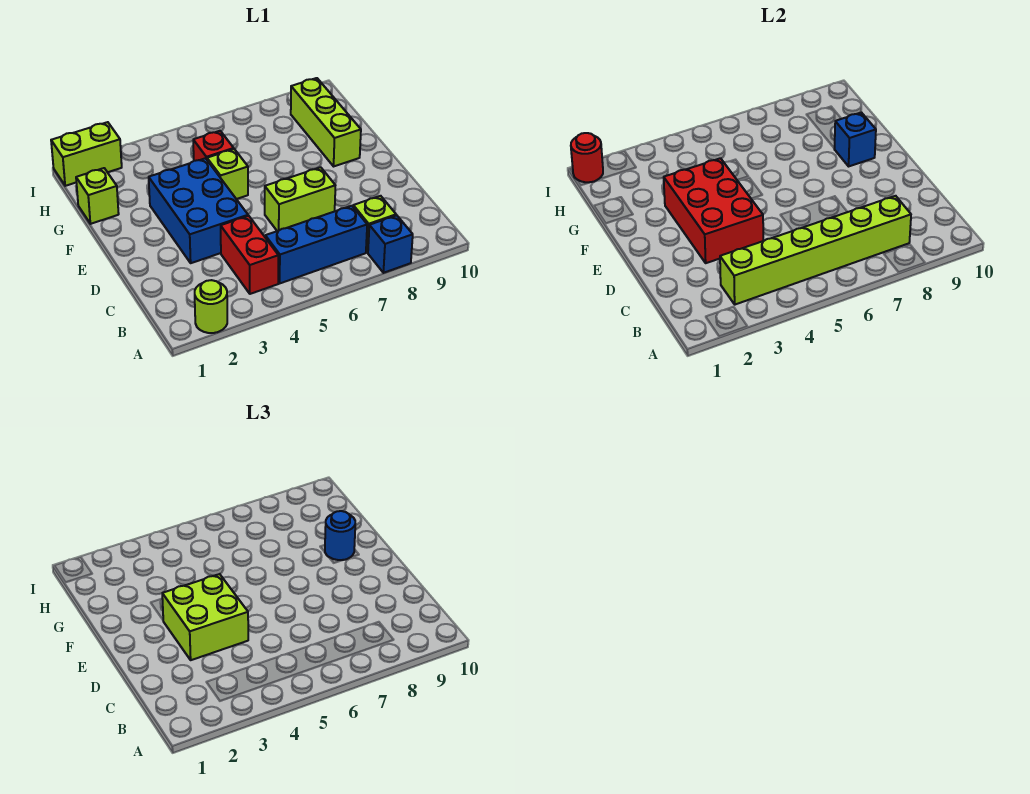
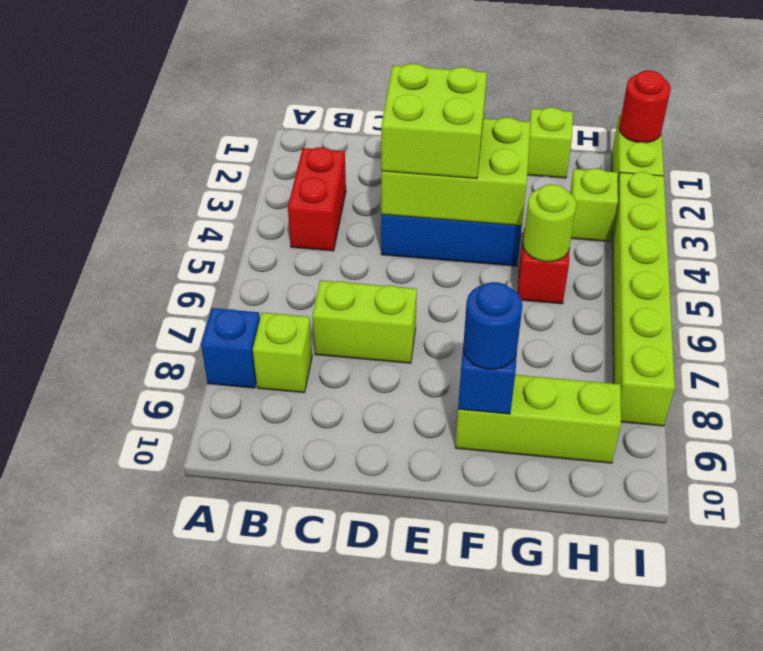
lime 1x1 round brick [195,280,227,333] -> lime 1x1 round brick moved to [523,184,576,262]
lime 1x6 brick [720,196,911,305] -> lime 1x6 brick moved to [612,172,675,426]
red 1x2 brick [221,216,278,294] -> red 1x2 brick turned to [288,147,346,251]
blue 1x3 brick [265,206,367,283] -> none
red 2x3 brick [664,158,763,263] -> lime 2x3 brick [381,118,530,226]
lime 1x2 brick [265,167,335,231] -> lime 1x2 brick turned to [313,280,417,363]
lime 1x1 brick [207,149,248,199] -> lime 1x1 brick moved to [570,168,618,242]

